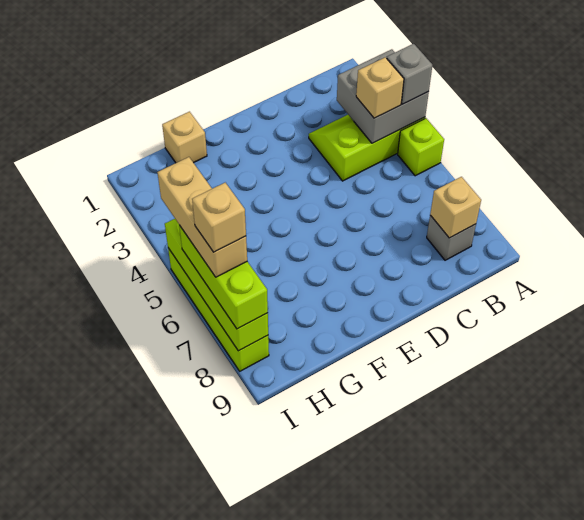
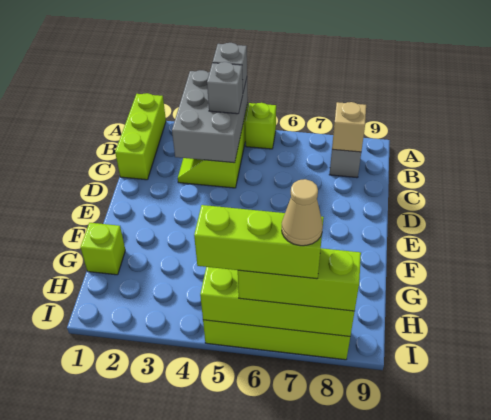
none -> lime 1x3 brick [115,93,166,180]
grey 2x2 brick [337,49,429,143] -> grey 2x3 brick [172,70,248,163]
tan 1x1 brick [356,57,404,118] -> grey 1x1 brick [207,62,243,114]
tan 1x1 brick [162,112,207,163] -> lime 1x1 brick [81,223,125,275]
tan 1x3 brick [157,157,247,277] -> lime 1x3 brick [194,205,324,279]
tan 1x1 brick [192,183,246,252] -> tan 1x1 cone [282,179,323,246]

